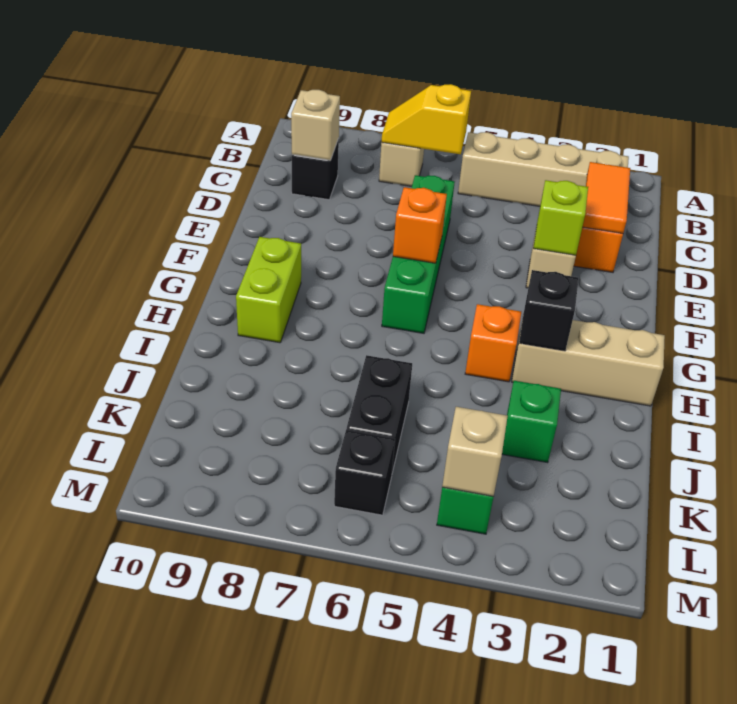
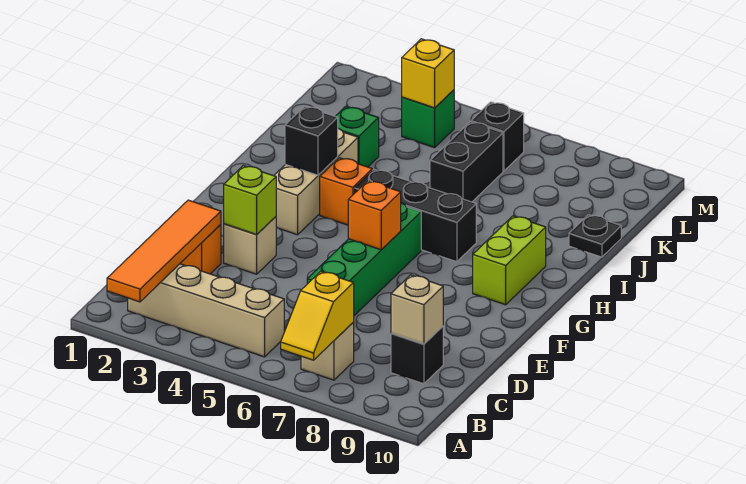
yellow 1x2 slope [381,84,471,154] -> yellow 1x2 slope turned to [281,271,354,360]
orange 1x2 tile [583,162,630,233] -> orange 1x4 tile [107,200,221,302]
tan 1x3 brick [512,319,665,406] -> tan 1x3 brick turned to [274,128,358,235]
none -> black 1x3 brick [355,169,476,262]
none -> black 1x1 plate [569,215,621,257]
tan 1x1 brick [442,407,508,496] -> yellow 1x1 brick [402,39,454,108]

